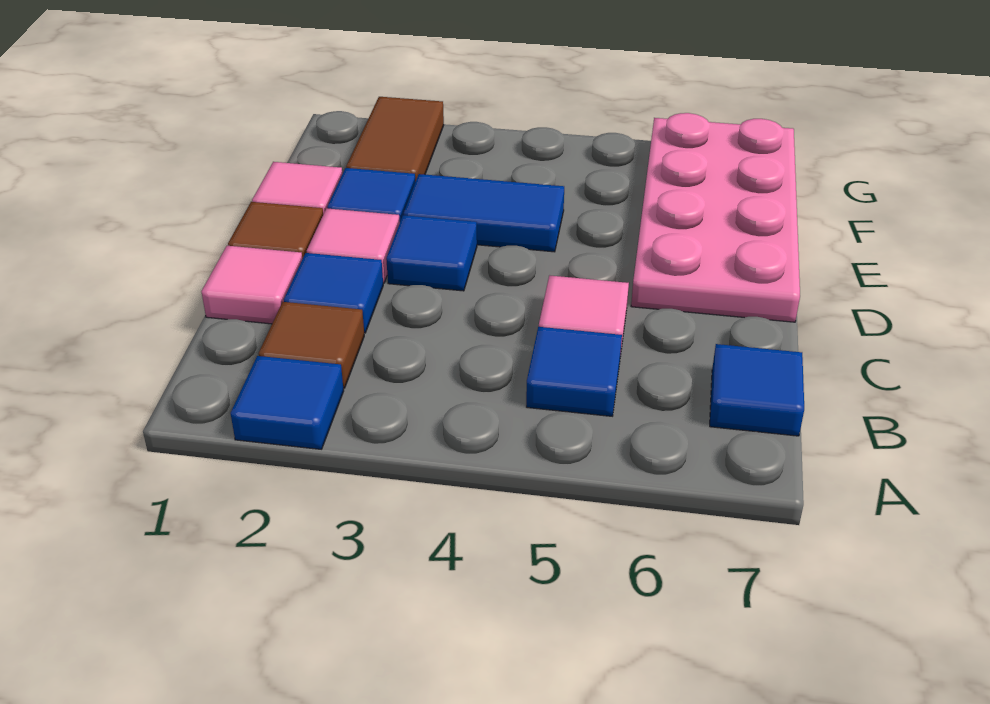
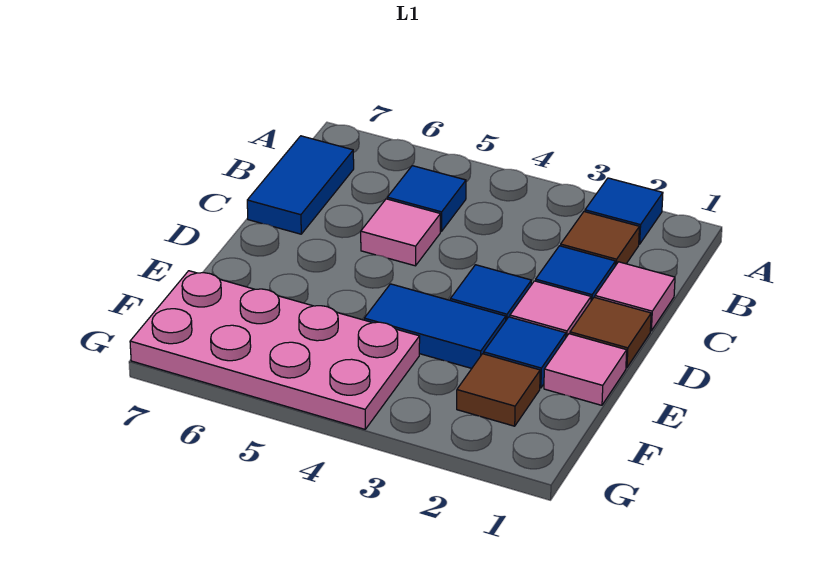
blue 1x1 tile [710,344,804,436] -> blue 1x2 tile [247,136,354,234]
pink 2x4 plate [631,113,800,322] -> pink 2x4 plate turned to [130,271,420,429]
brown 1x2 tile [346,97,444,182] -> brown 1x1 tile [457,354,540,426]

